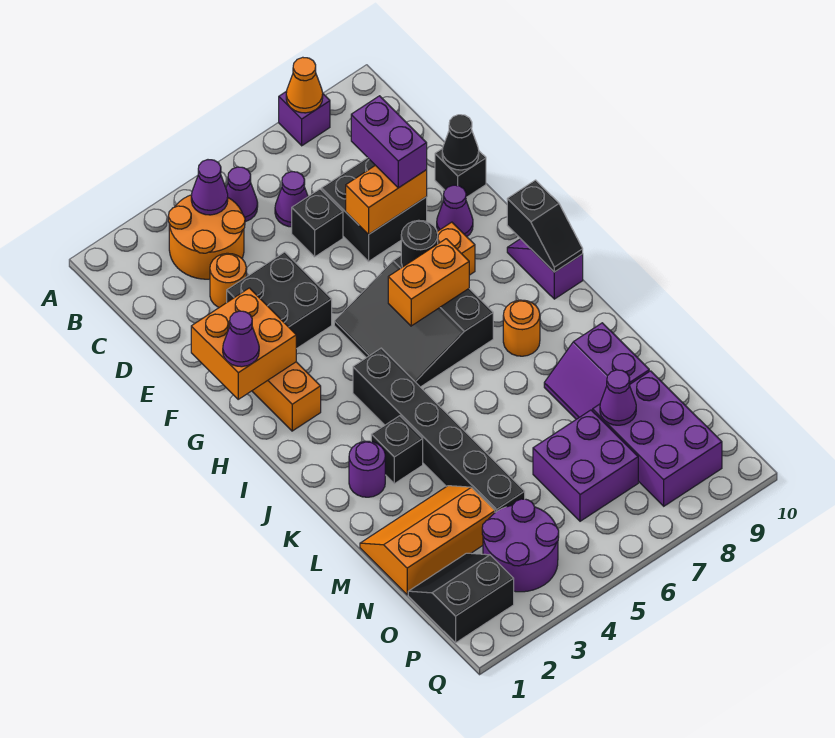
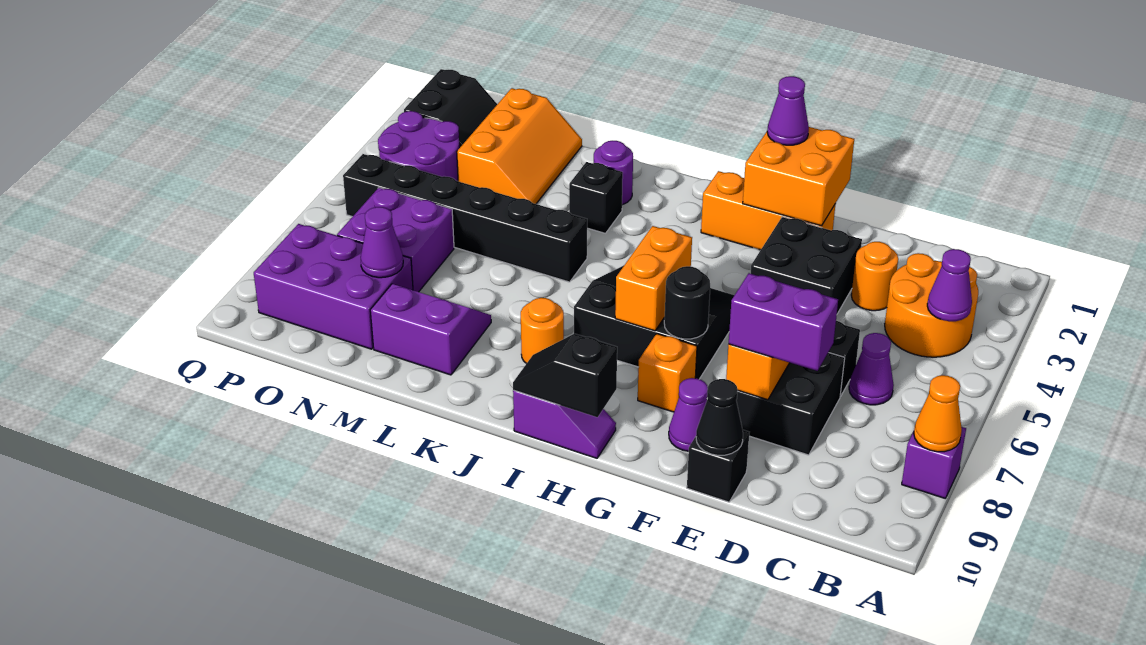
purple 1x1 cone [226,167,258,222] -> none
black 1x6 brick [353,348,525,512] -> black 1x6 brick moved to [343,154,587,282]

